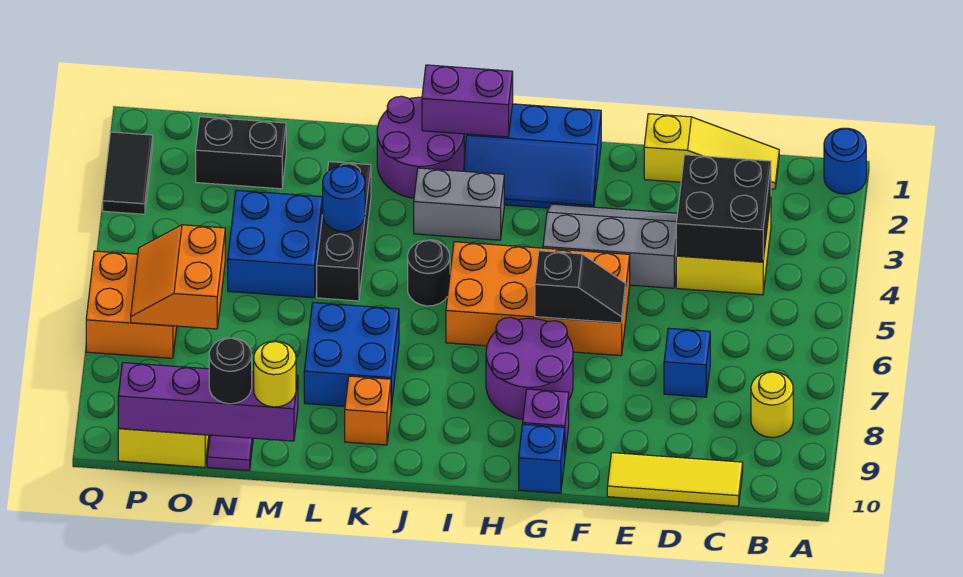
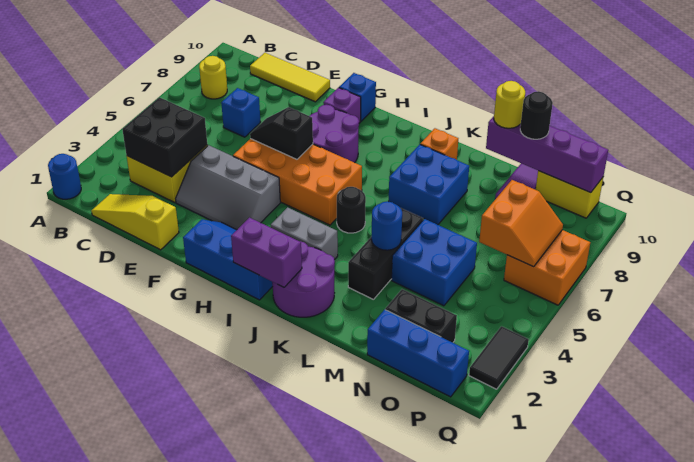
none -> blue 1x3 brick [367,310,469,397]

